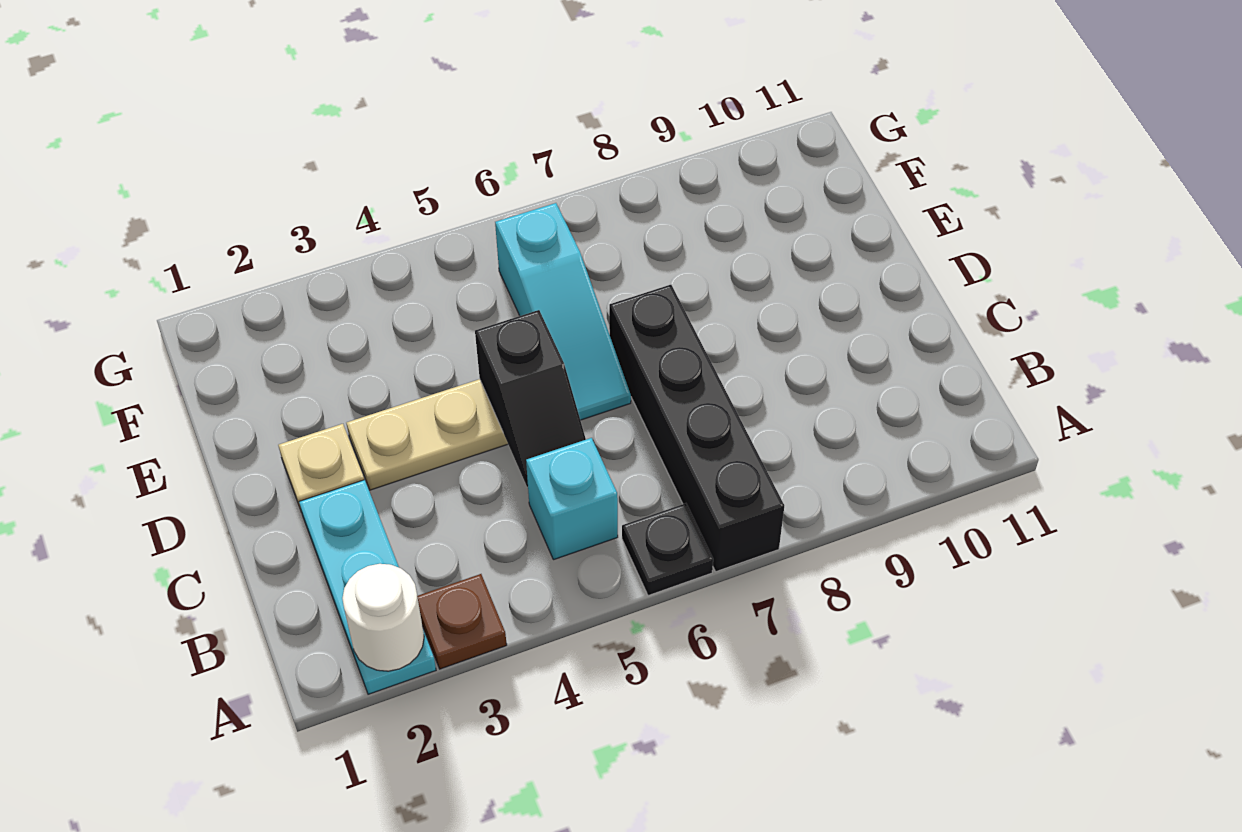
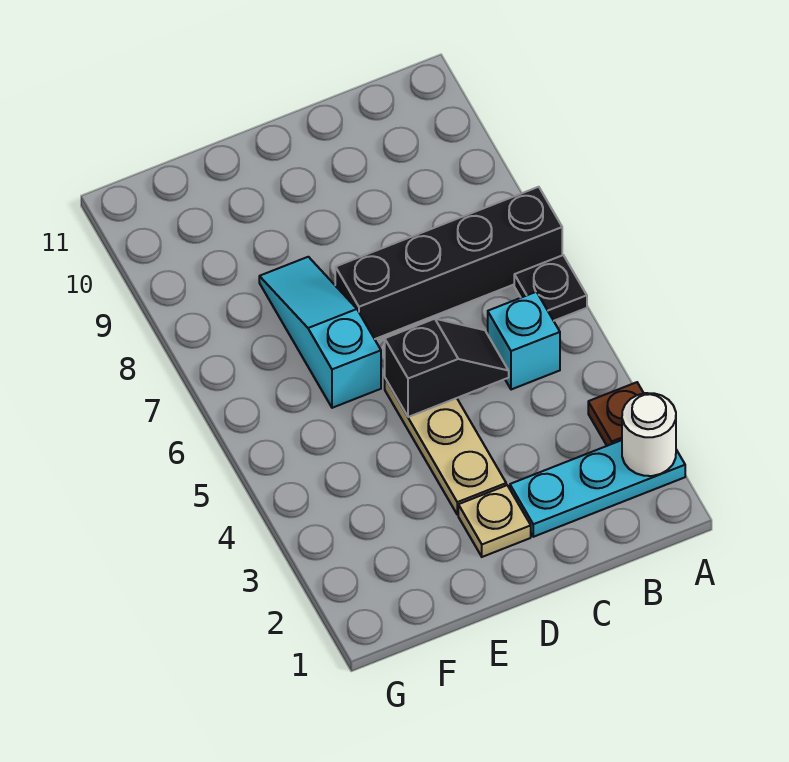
cyan 1x3 slope [495,203,631,420] -> cyan 1x3 slope turned to [259,257,381,408]

